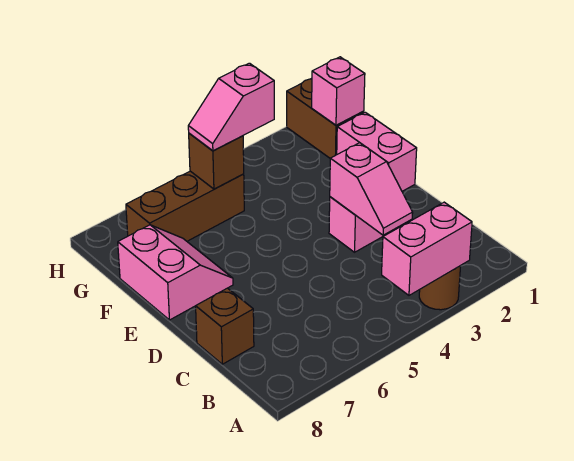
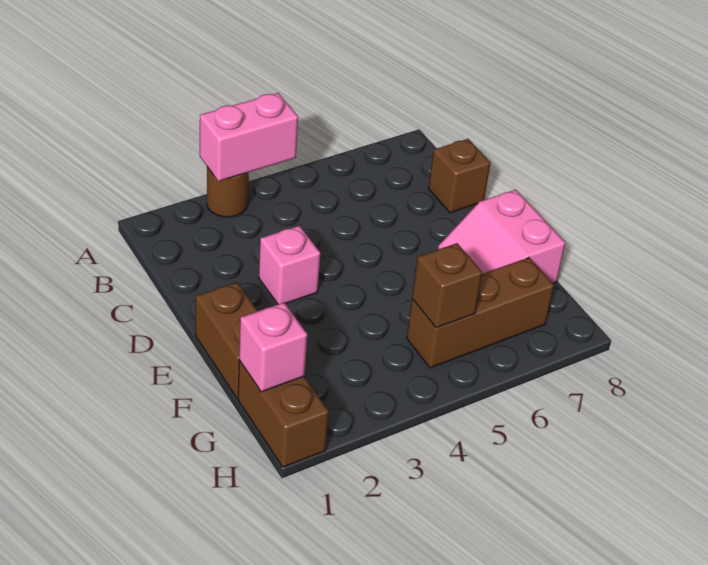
pink 1x2 slope [330,143,413,235] -> none
pink 1x2 brick [337,112,417,191] -> brown 1x2 brick [196,282,257,398]
pink 1x2 slope [188,63,274,151] -> none

